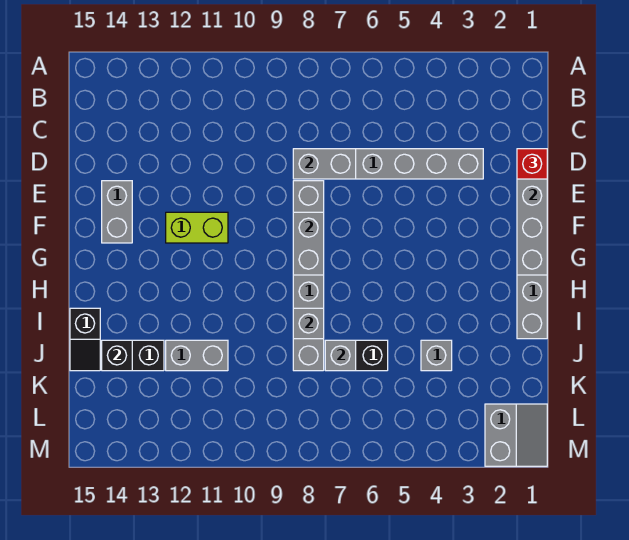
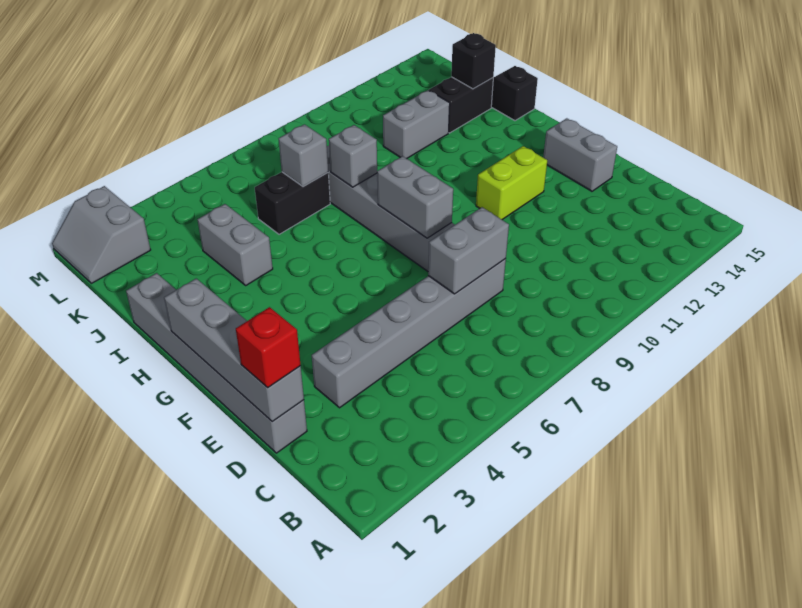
grey 1x1 brick [421,340,452,371] -> grey 1x2 brick [197,204,273,285]

